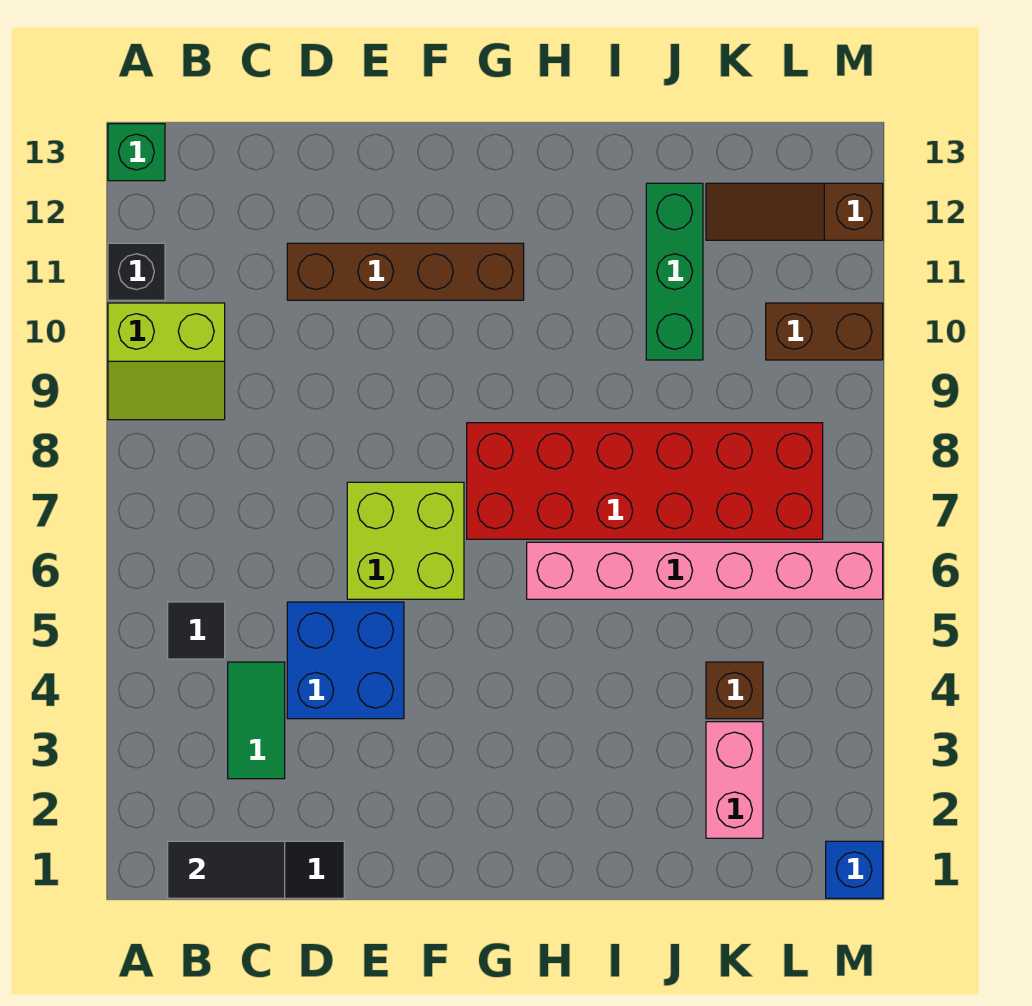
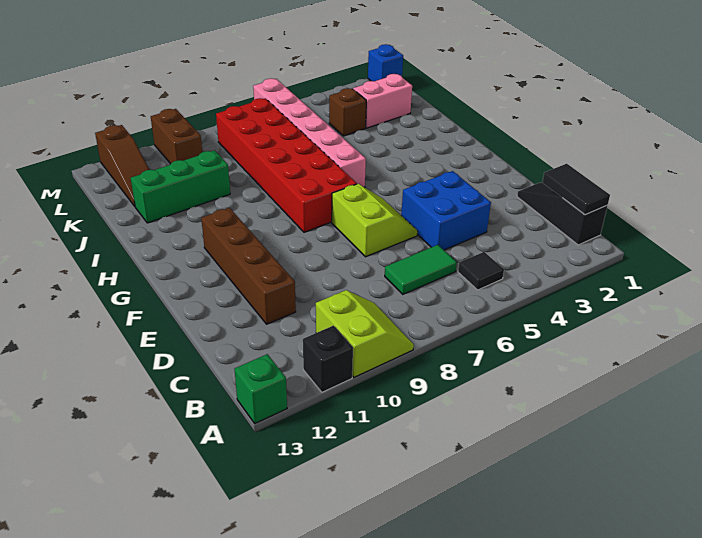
green 1x2 tile [228,662,285,779] -> green 1x2 tile moved to [385,245,457,294]
lime 2x2 brick [347,482,464,599] -> lime 2x2 slope [332,184,417,257]

